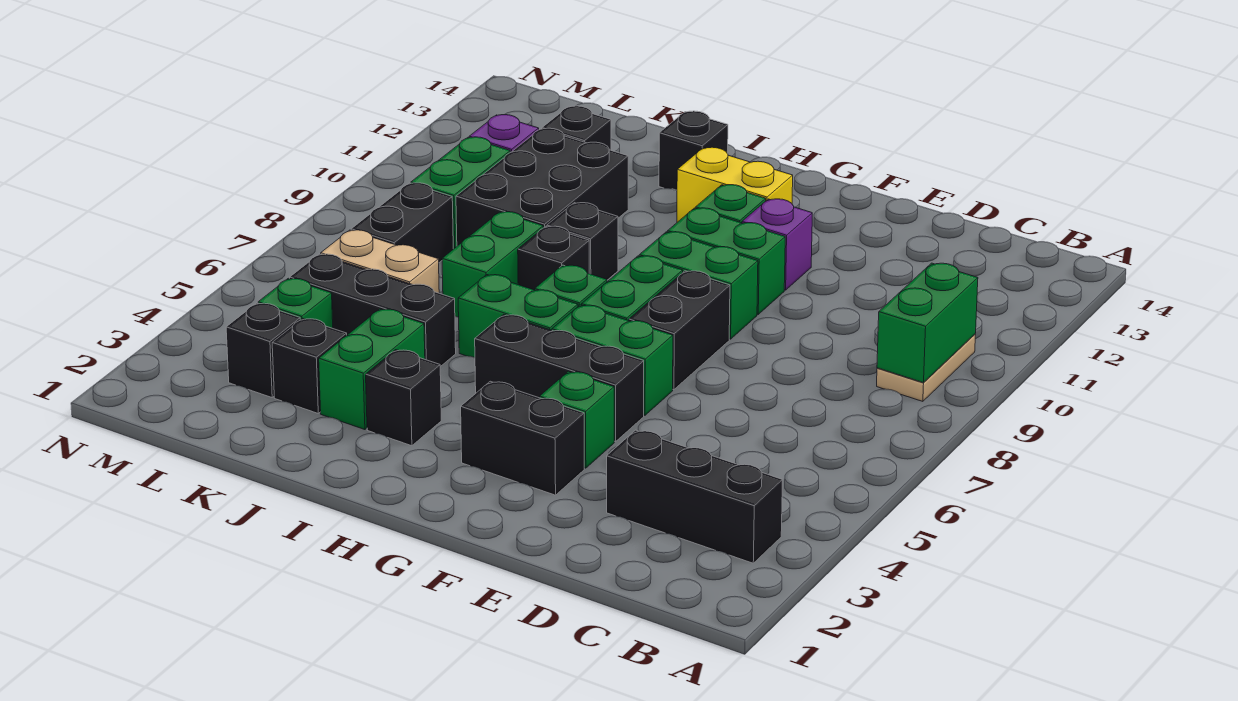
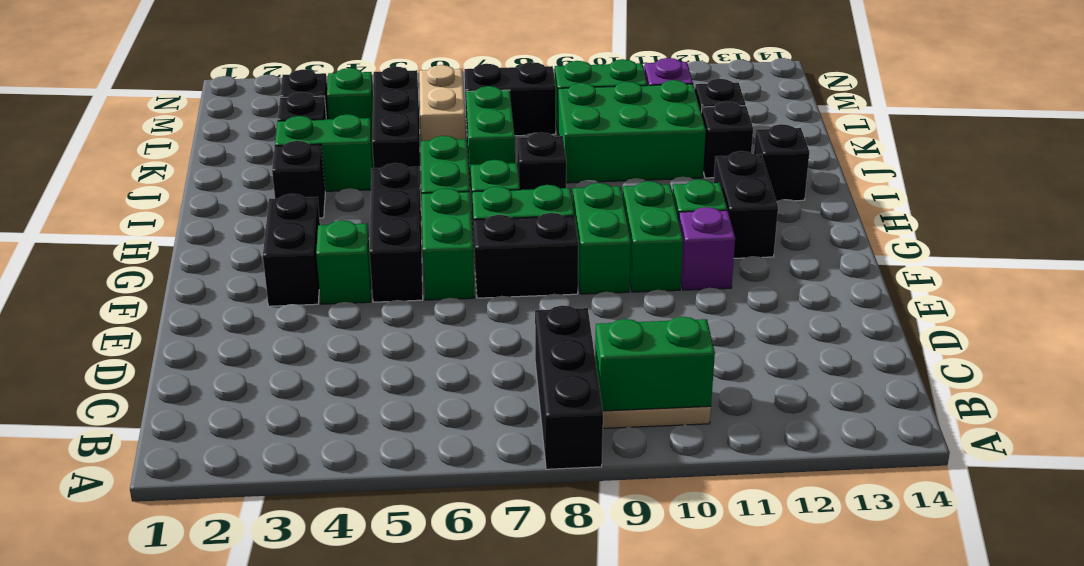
black 1x3 brick [607,430,782,563] -> black 1x3 brick moved to [535,305,603,469]
yellow 1x2 brick [677,147,793,222] -> black 1x2 brick [714,151,778,258]
black 1x1 brick [547,203,618,280] -> black 1x1 brick moved to [701,102,753,178]
green 1x2 brick [442,212,543,317] -> green 1x2 brick turned to [466,86,515,186]
black 2x3 brick [456,128,628,246] -> green 2x3 brick [558,80,706,183]

